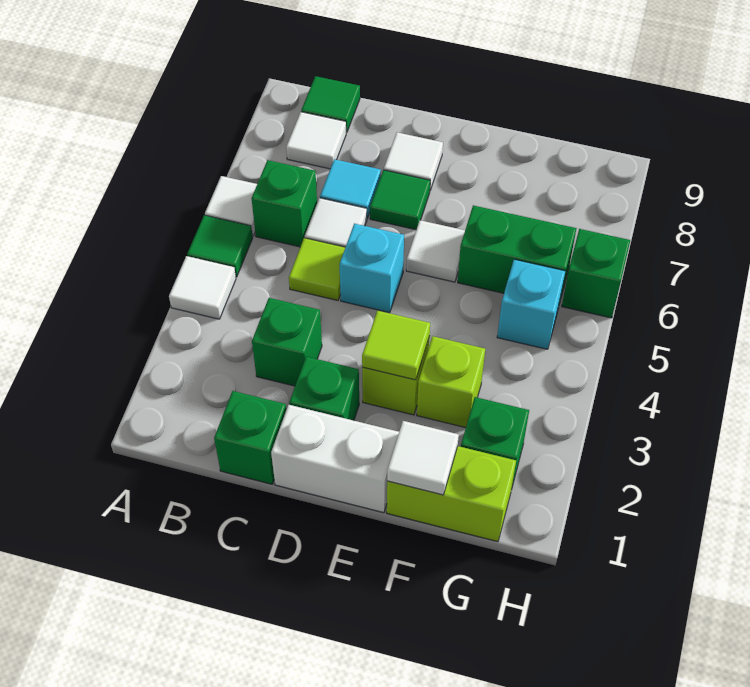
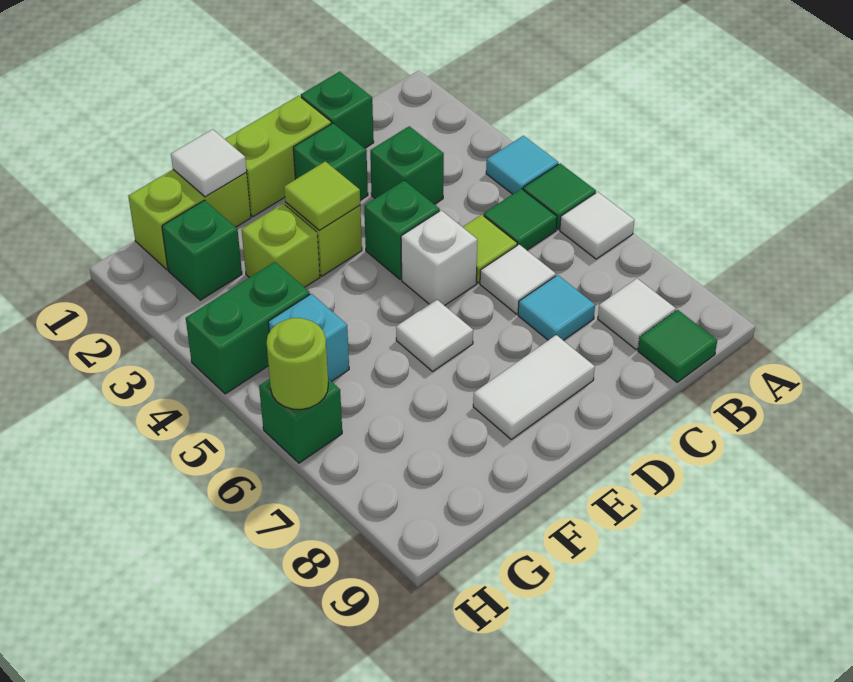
white 1x1 tile [169,256,236,319] -> cyan 1x1 tile [486,136,558,194]
green 1x1 brick [252,160,317,247] -> green 1x1 brick moved to [364,180,440,279]
white 1x2 brick [271,405,399,513] -> lime 1x2 brick [225,96,331,217]
cyan 1x1 brick [339,224,404,313] -> white 1x1 brick [401,210,477,306]
green 1x1 tile [370,170,430,230] -> green 1x1 tile moved to [484,189,557,250]
white 1x1 tile [384,132,443,190] -> white 1x2 tile [473,335,595,439]
green 1x2 brick [458,205,576,300] -> green 1x2 brick moved to [186,262,310,394]
none -> lime 1x1 round brick [267,318,328,409]

